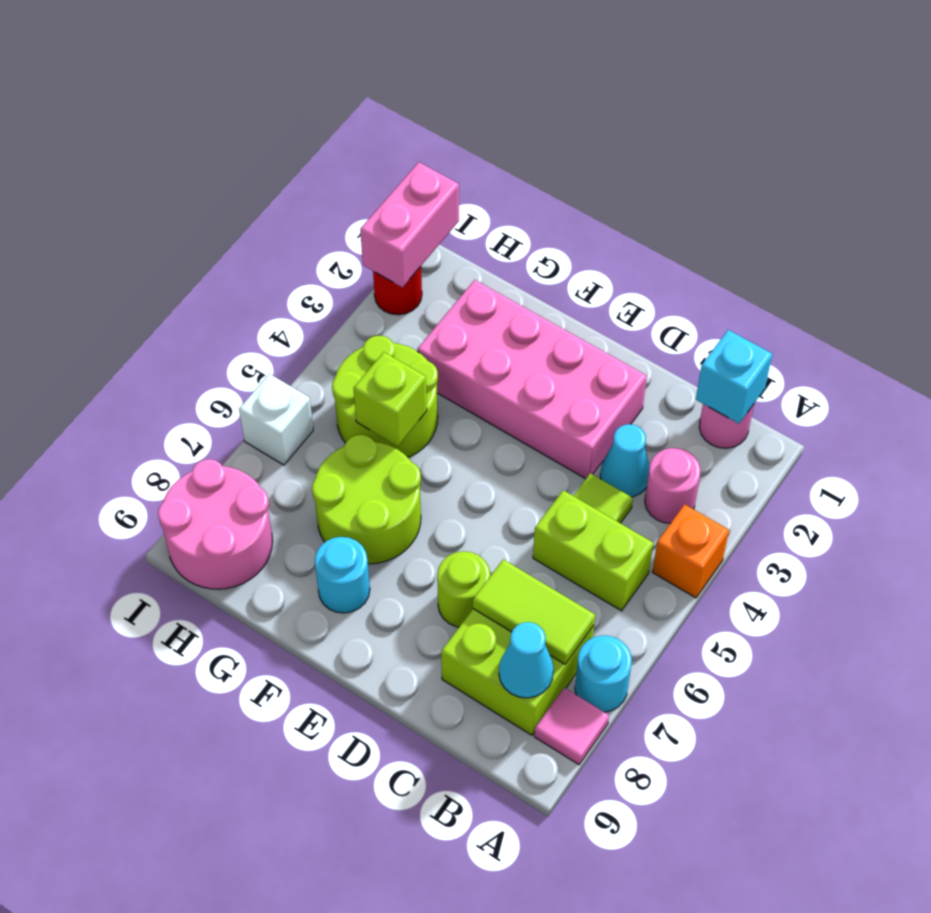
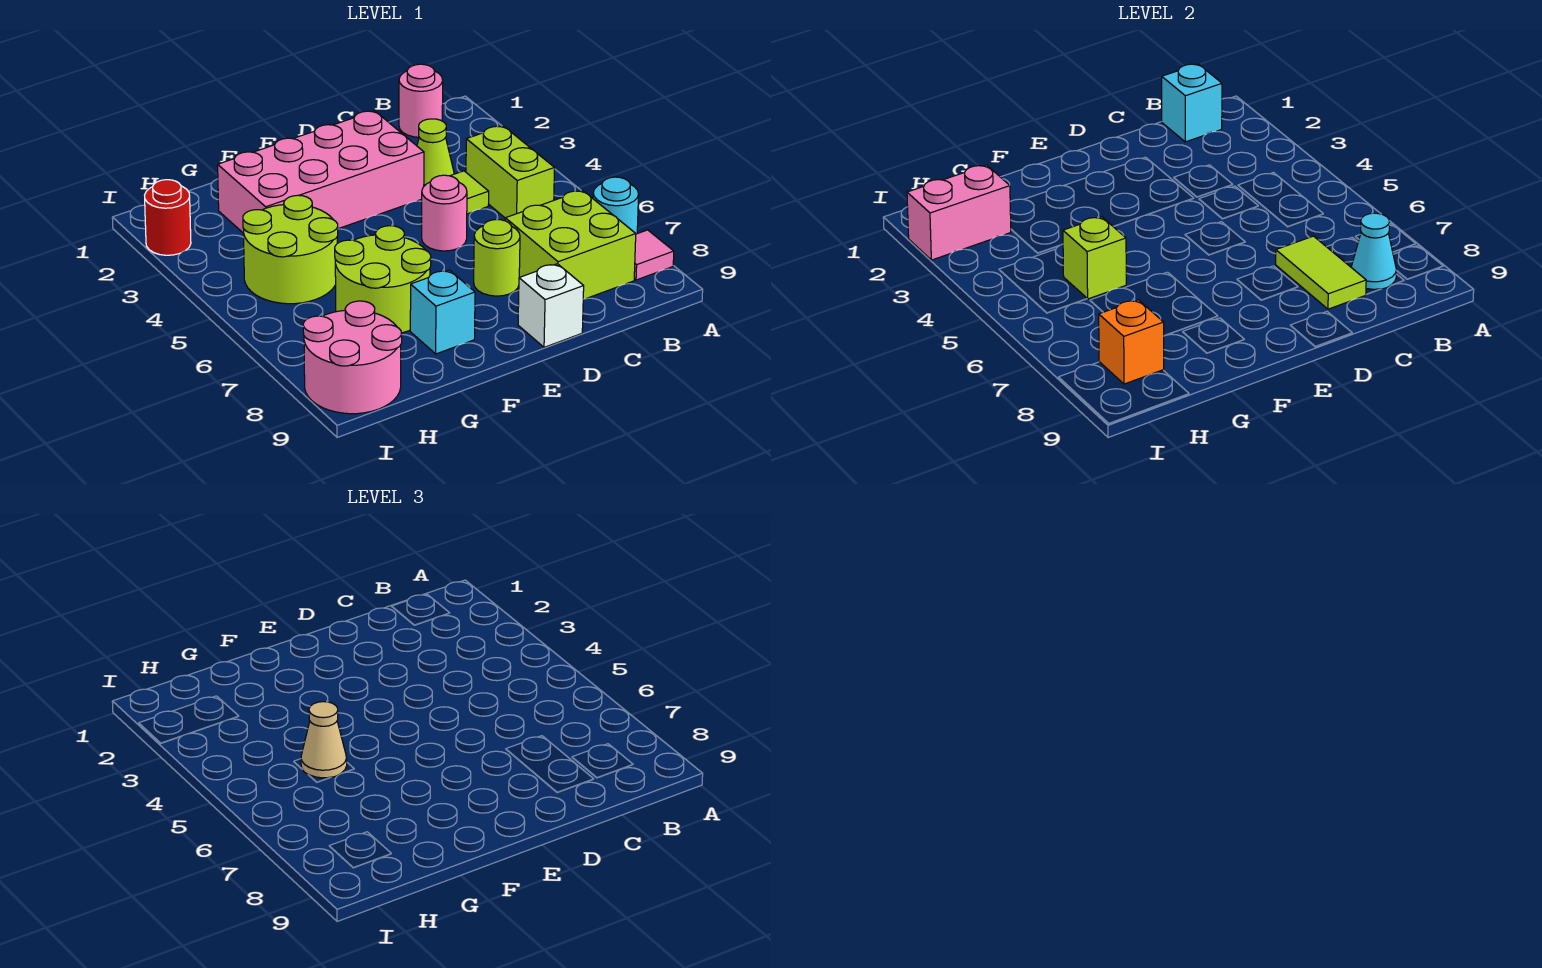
orange 1x1 brick [653,504,729,598] -> orange 1x1 brick moved to [1099,300,1164,384]
pink 1x1 round brick [645,448,701,523] -> pink 1x1 round brick moved to [422,175,467,251]
lime 1x2 brick [533,490,653,611] -> lime 1x2 brick turned to [466,126,555,218]
lime 1x2 tile [473,560,595,664] -> lime 1x2 tile turned to [1276,236,1366,309]
cyan 1x1 cone [600,424,650,497] -> lime 1x1 cone [417,119,454,186]
cyan 1x1 round brick [315,537,370,613] -> cyan 1x1 brick [410,270,475,354]
none -> tan 1x1 cone [301,702,347,778]
pink 1x2 brick [360,162,459,287] -> pink 1x2 brick turned to [907,165,1011,260]
white 1x1 brick [239,374,313,465] -> white 1x1 brick moved to [518,264,584,347]

